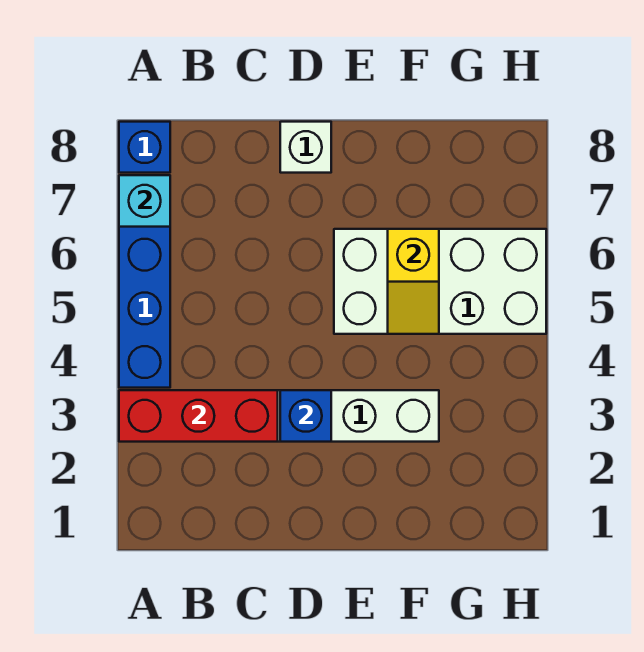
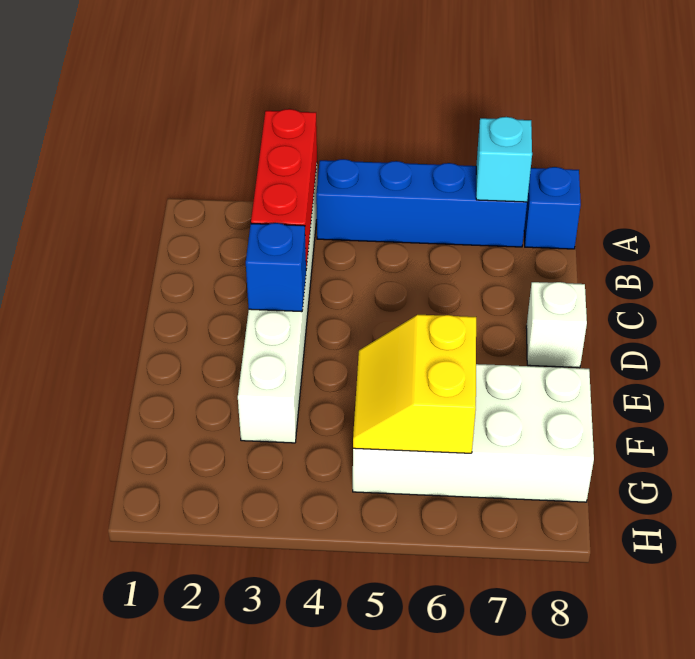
white 2x4 brick [334,229,546,334] -> white 2x4 brick turned to [353,364,594,502]
yellow 1x2 slope [388,229,439,334] -> yellow 2x2 slope [353,315,476,453]

